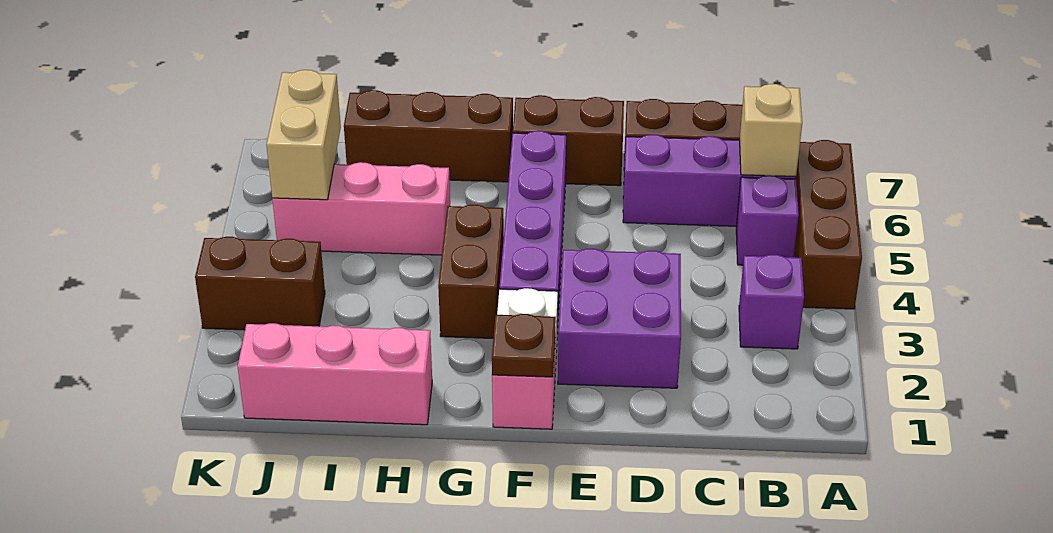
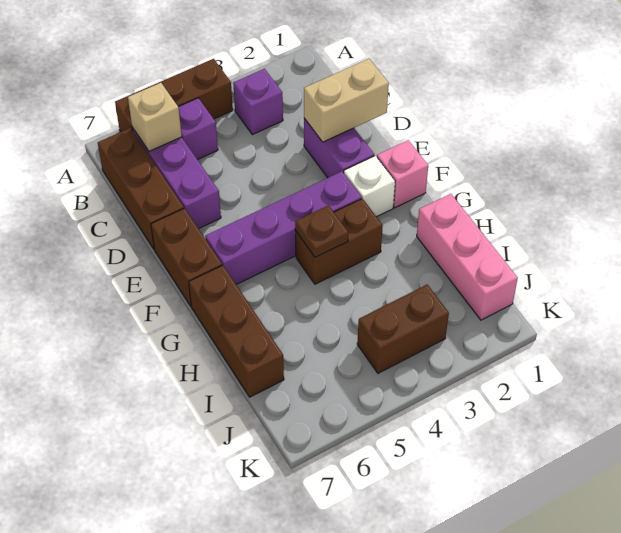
purple 2x2 brick [558,249,681,388] -> purple 1x2 brick [304,118,374,178]
brown 1x1 plate [492,314,556,377] -> brown 1x1 plate moved to [295,205,349,257]
pink 1x3 brick [272,162,450,255] -> none
brown 1x2 brick [195,237,325,330] -> brown 1x2 brick turned to [357,285,449,373]
tan 1x2 brick [266,70,341,200] -> tan 1x2 brick moved to [304,59,389,142]

